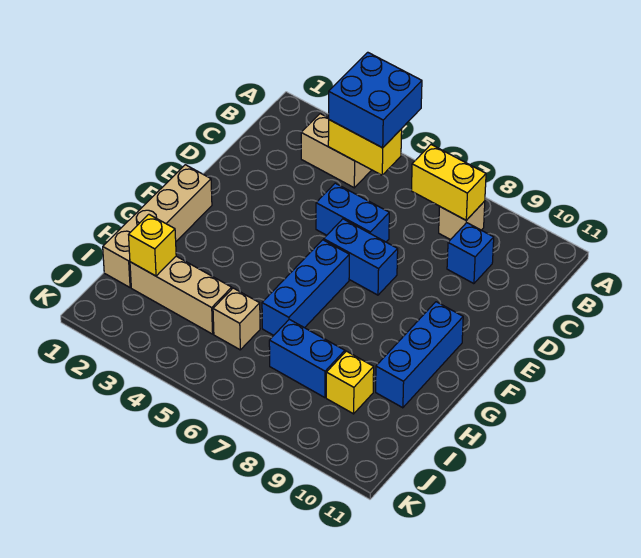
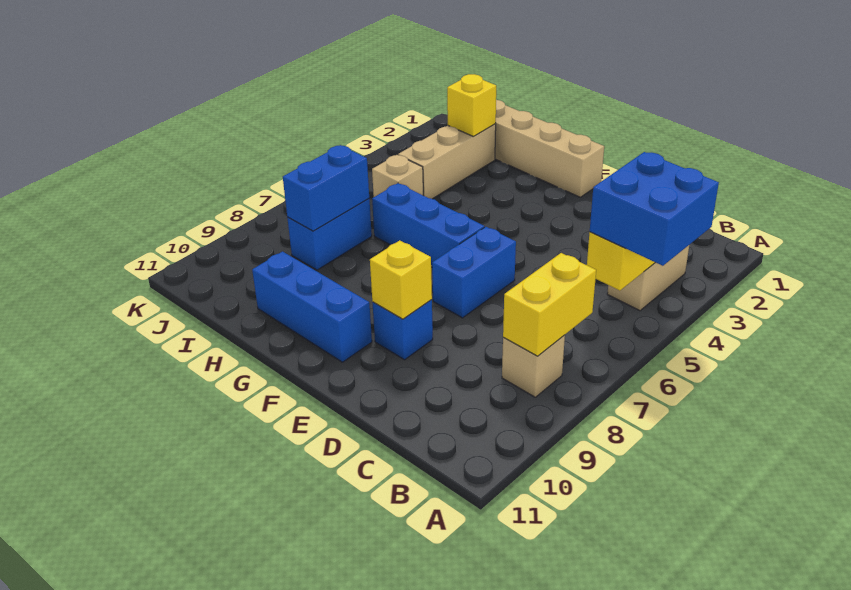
blue 1x1 brick [447,223,494,284] -> blue 1x1 brick moved to [372,300,433,360]
blue 1x2 brick [316,183,389,242] -> blue 1x2 brick moved to [283,145,369,231]
yellow 1x1 brick [326,351,374,414] -> yellow 1x1 brick moved to [370,240,432,319]

